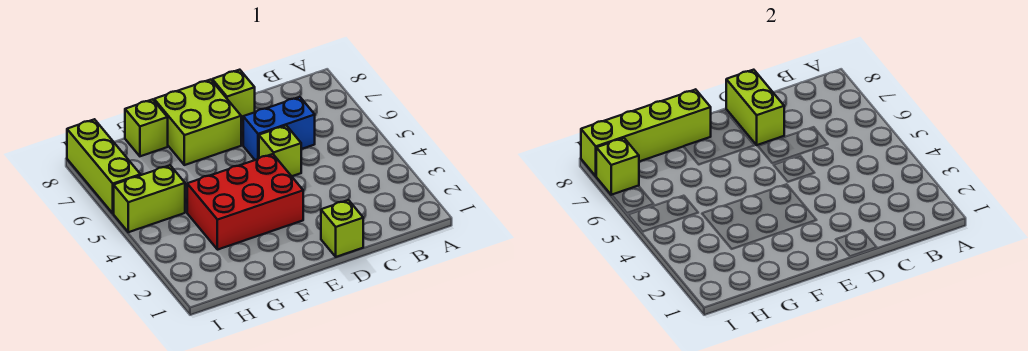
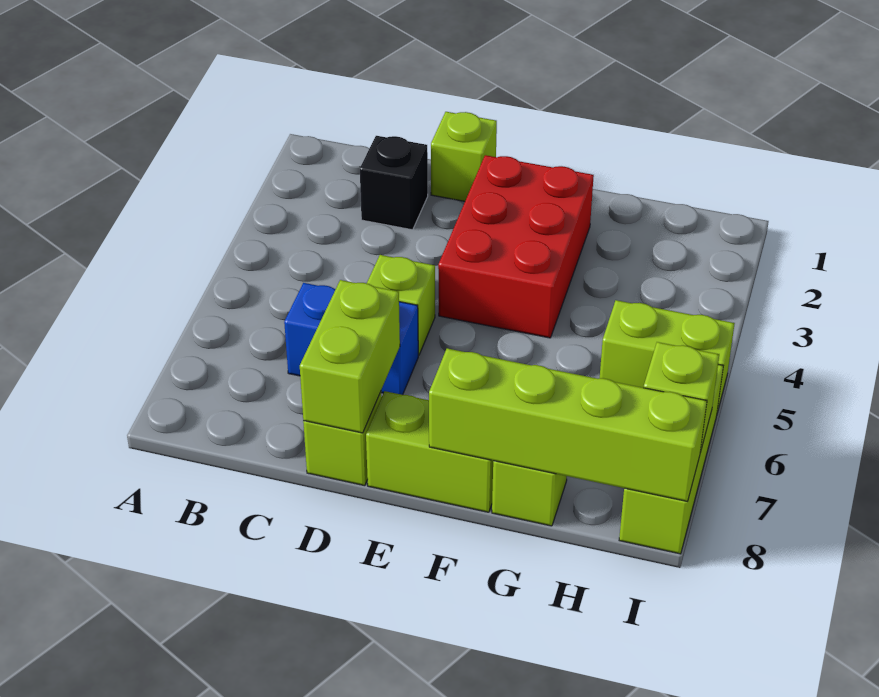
none -> black 1x1 brick [360,136,428,230]
red 2x3 brick [187,154,303,250] -> red 2x3 brick turned to [438,155,594,338]
lime 2x2 brick [154,80,241,165] -> lime 1x2 brick [366,391,493,512]

